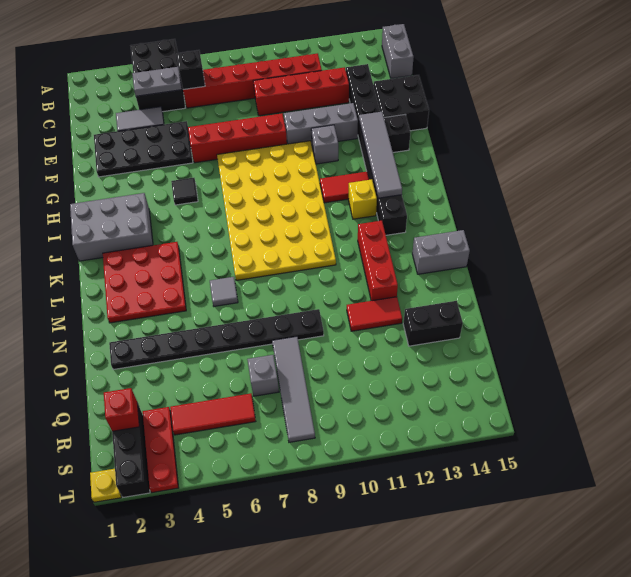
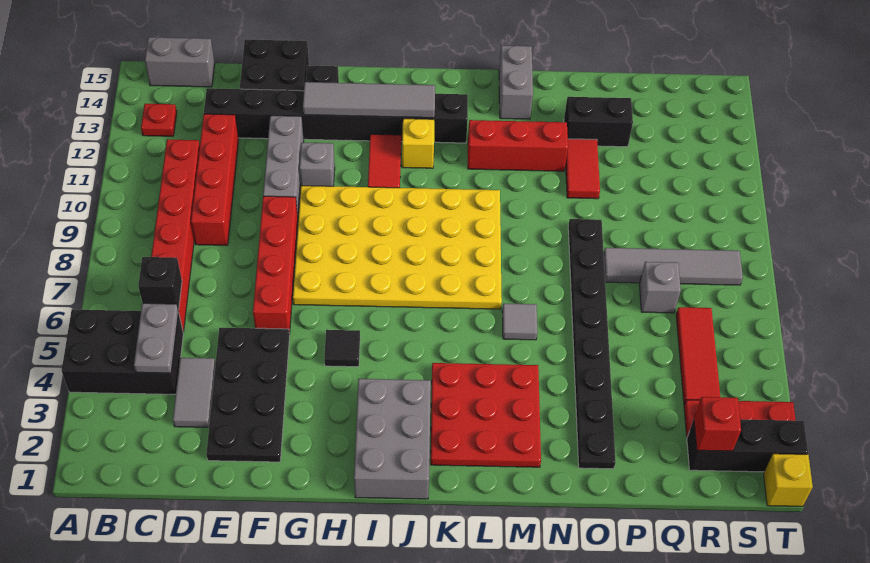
none -> red 1x1 plate [141,104,177,136]
black 1x2 brick [403,301,463,346] -> black 1x2 brick turned to [564,97,633,147]
yellow 1x1 plate [90,469,121,502] -> yellow 1x1 brick [764,454,813,506]

